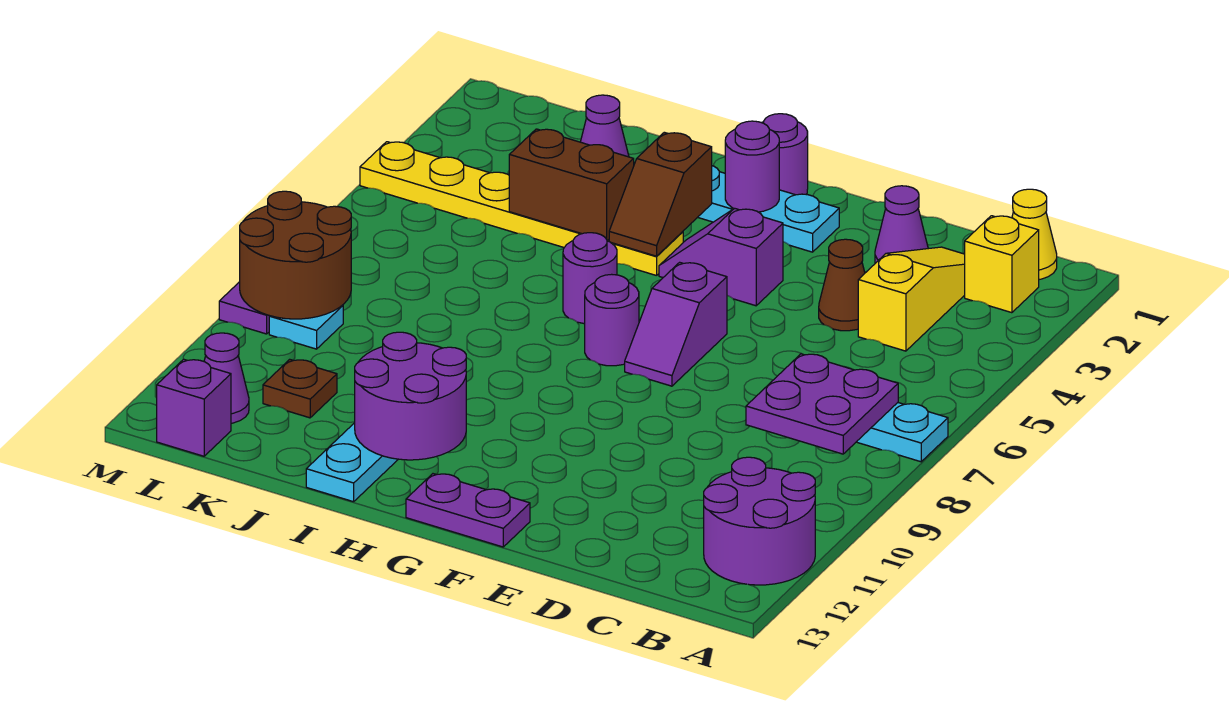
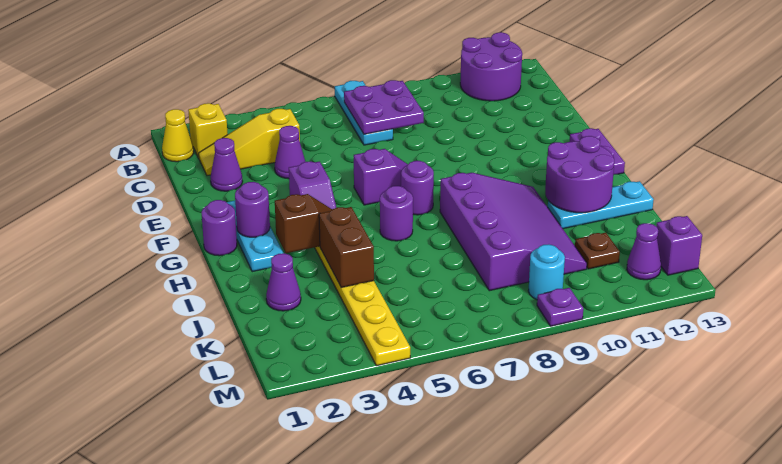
brown 1x1 cone [819,239,865,331] -> purple 1x1 cone [275,126,305,179]
none -> purple 3x4 slope [440,173,587,291]
brown 2x2 round brick [240,191,351,319] -> none
cyan 1x1 plate [269,305,343,349] -> cyan 1x1 round brick [528,244,565,300]

